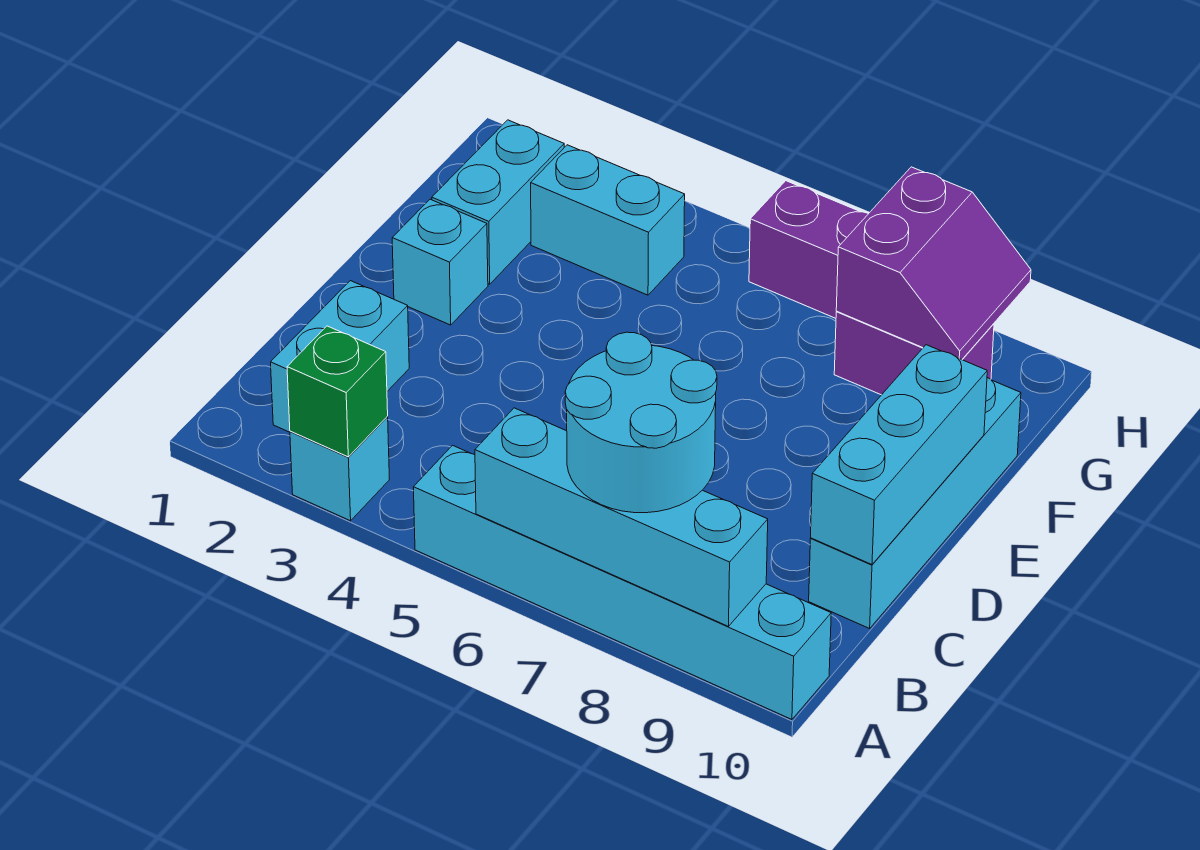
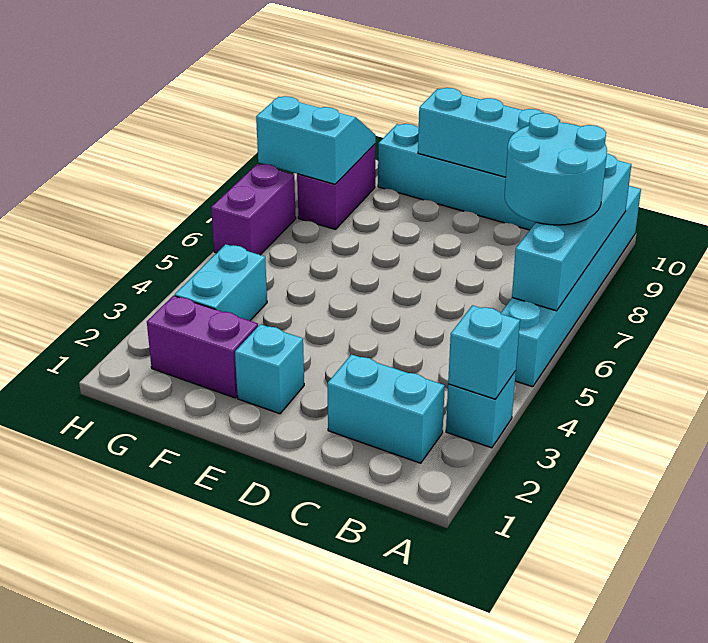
green 1x1 brick [287,326,388,457] -> cyan 1x1 brick [448,305,520,399]
cyan 1x2 brick [432,120,564,284] -> purple 1x2 brick [147,296,258,398]
purple 2x2 slope [836,167,1031,360] -> cyan 2x2 slope [256,96,376,184]

